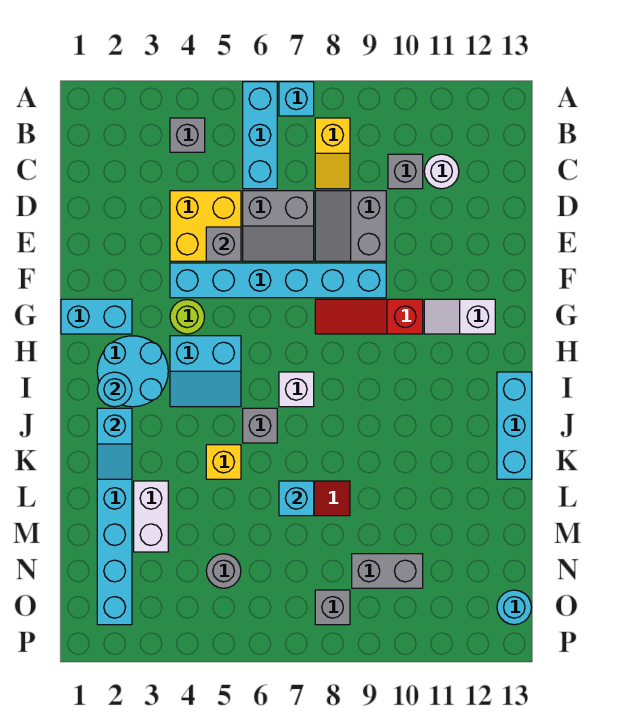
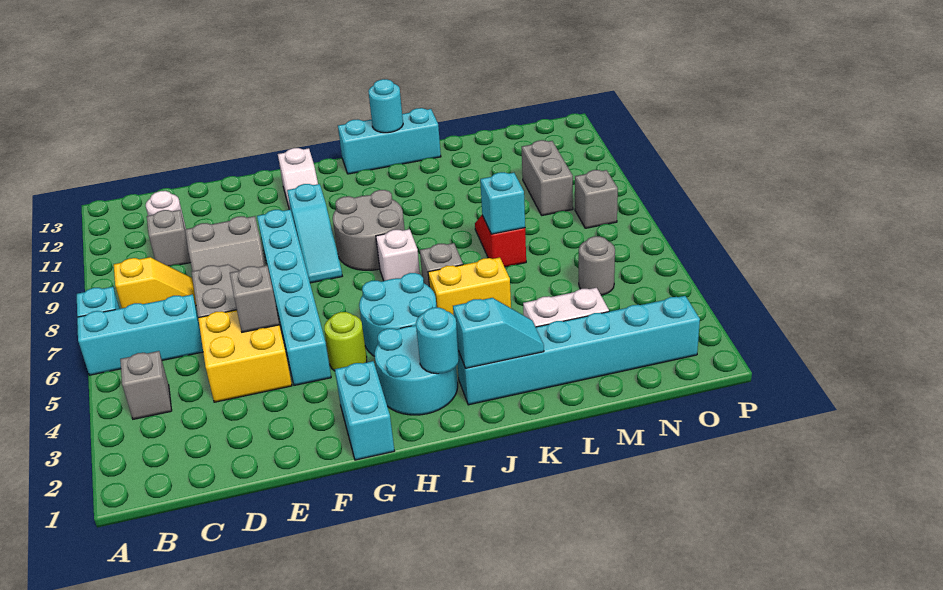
red 1x3 slope [315,299,423,334] -> cyan 1x3 slope [287,184,342,283]
cyan 2x2 slope [170,336,241,407] -> cyan 2x2 round brick [359,273,437,356]
none -> grey 2x2 round brick [333,190,405,270]
yellow 1x1 brick [206,445,241,479] -> yellow 1x2 brick [428,257,511,315]
cyan 1x1 round brick [497,590,532,625] -> cyan 1x1 round brick moved to [368,79,403,133]

